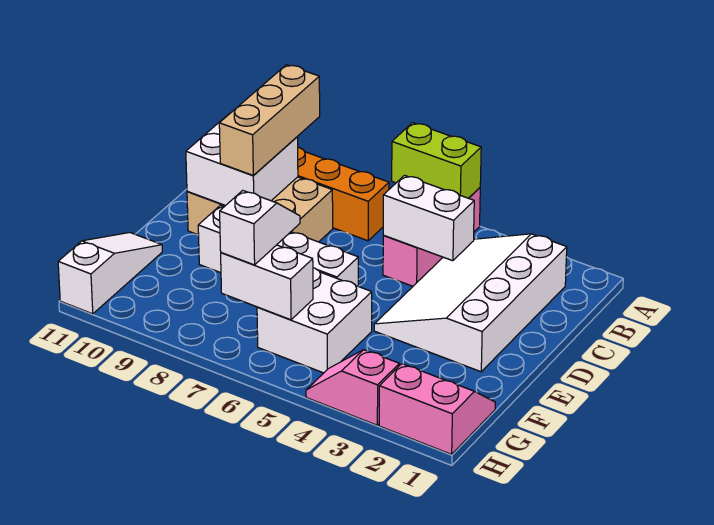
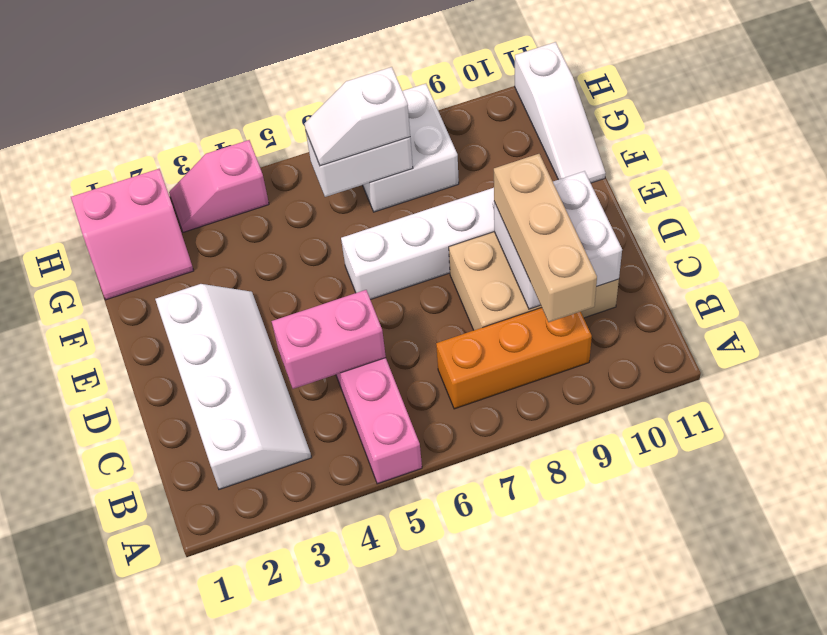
lime 1x2 brick [392,123,481,198] -> none
white 3x4 slope [374,234,567,372] -> white 2x4 slope [155,284,312,489]
white 1x2 brick [383,175,474,261] -> pink 1x2 brick [272,290,386,389]
white 2x2 brick [257,268,372,373] -> white 2x2 brick moved to [363,84,459,212]
white 1x2 slope [220,190,300,265] -> white 1x2 slope turned to [304,67,410,166]
pink 1x2 slope [306,350,399,425] -> pink 1x2 slope turned to [169,140,269,232]

